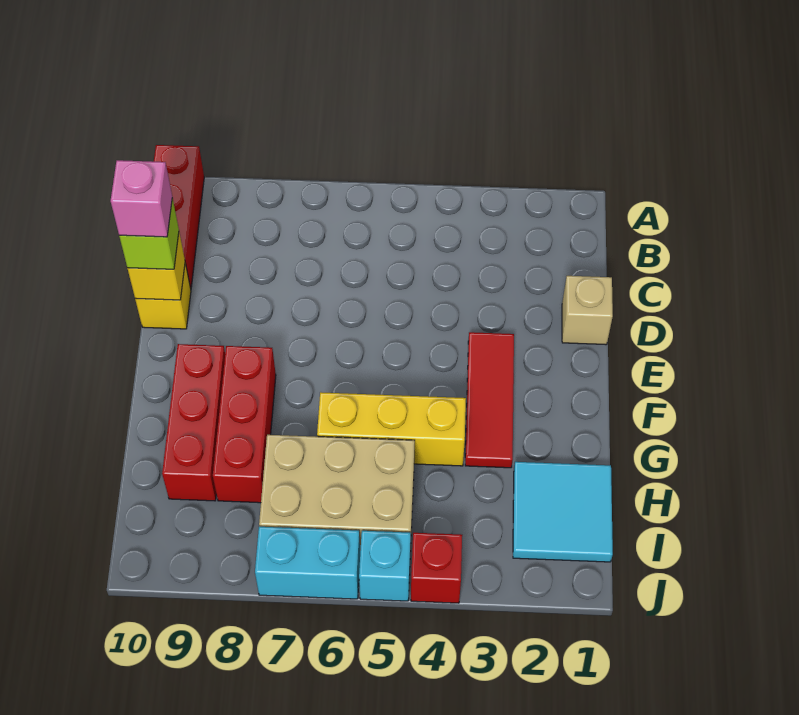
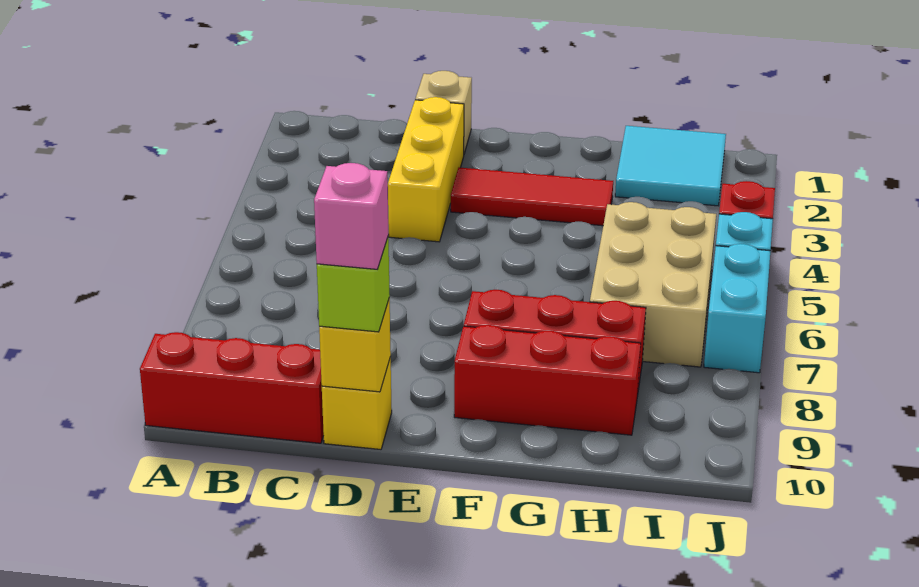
yellow 1x3 brick [317,392,466,466] -> yellow 1x3 brick moved to [388,97,464,242]

